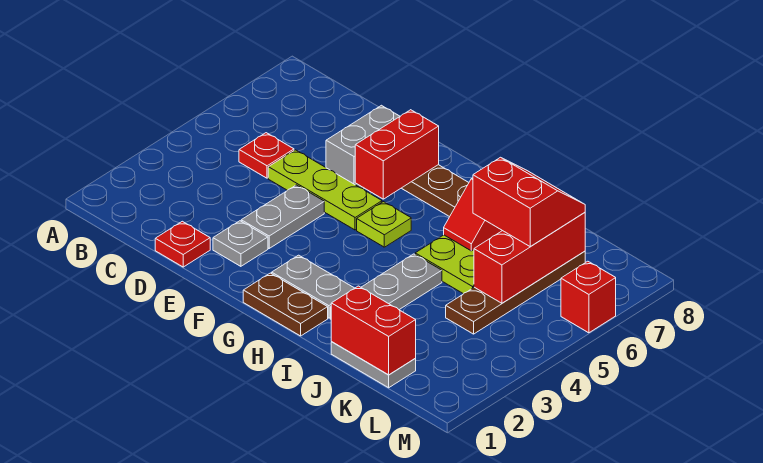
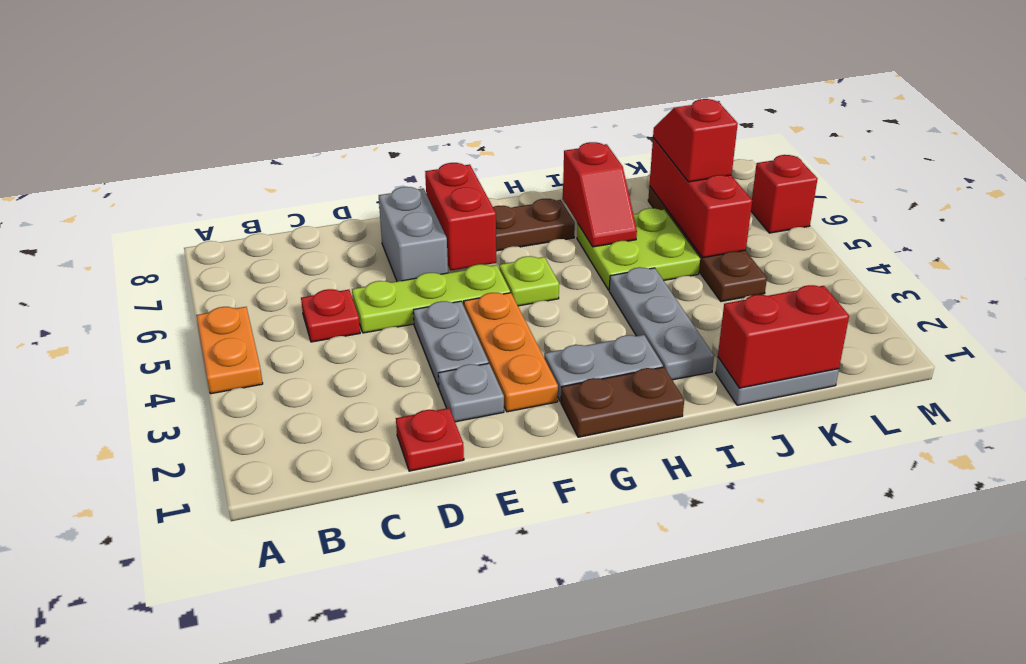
none -> orange 1x2 plate [196,307,263,394]
none -> orange 1x3 plate [464,293,558,412]
red 2x2 slope [473,157,585,247] -> red 1x2 slope [653,99,738,182]

